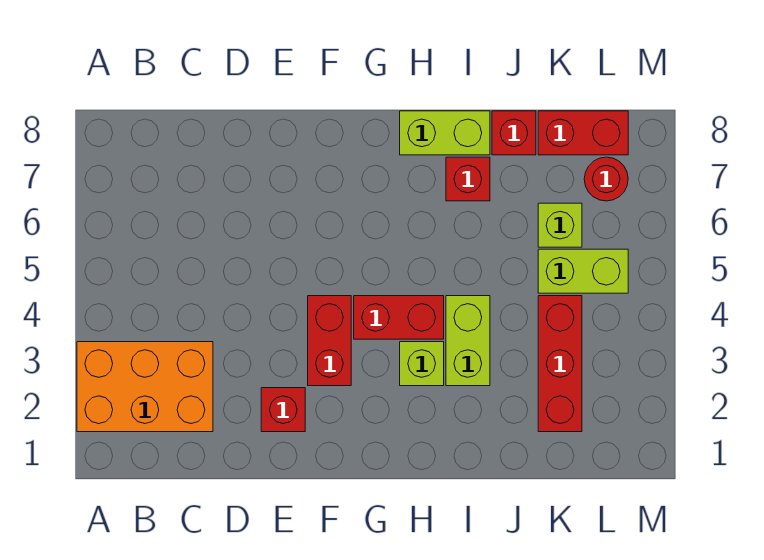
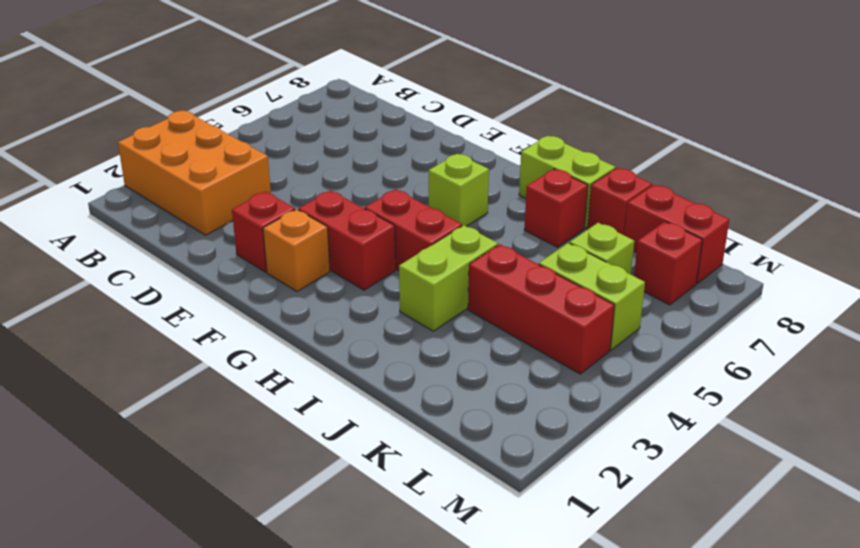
none -> orange 1x1 brick [263,209,330,291]
red 1x2 brick [308,296,351,386] -> red 1x2 brick turned to [298,190,396,290]
lime 1x1 brick [400,342,444,386] -> lime 1x1 brick moved to [429,154,489,226]
red 1x3 brick [538,296,582,432] -> red 1x3 brick turned to [468,244,615,374]
red 1x1 round brick [584,157,628,201] -> red 1x1 brick [634,222,702,305]

